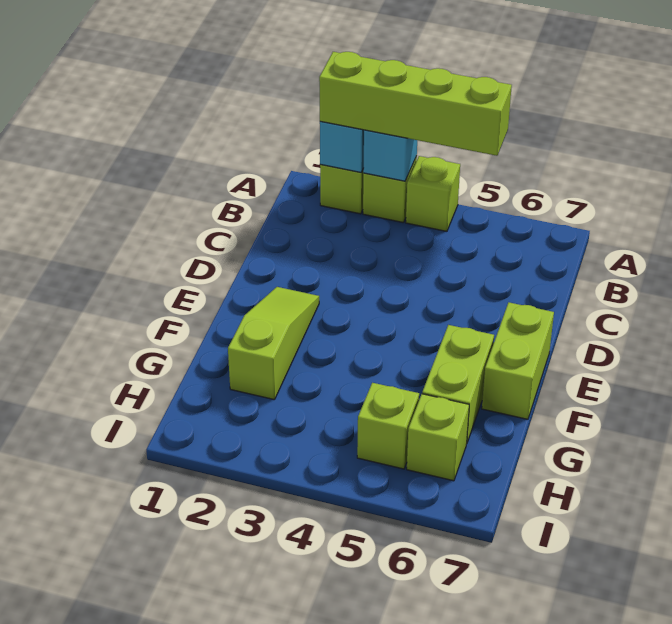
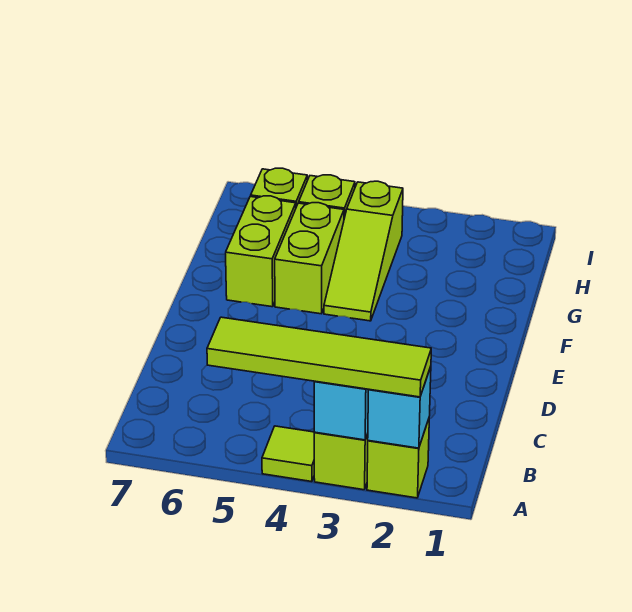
lime 1x4 brick [319,52,512,156] -> lime 1x4 tile [207,317,431,397]
lime 1x1 brick [406,156,460,231] -> lime 1x1 tile [262,426,315,482]
lime 1x3 slope [228,287,319,400] -> lime 1x3 slope moved to [324,181,403,321]
lime 1x2 brick [482,302,554,419] -> lime 1x2 brick moved to [275,203,344,314]

